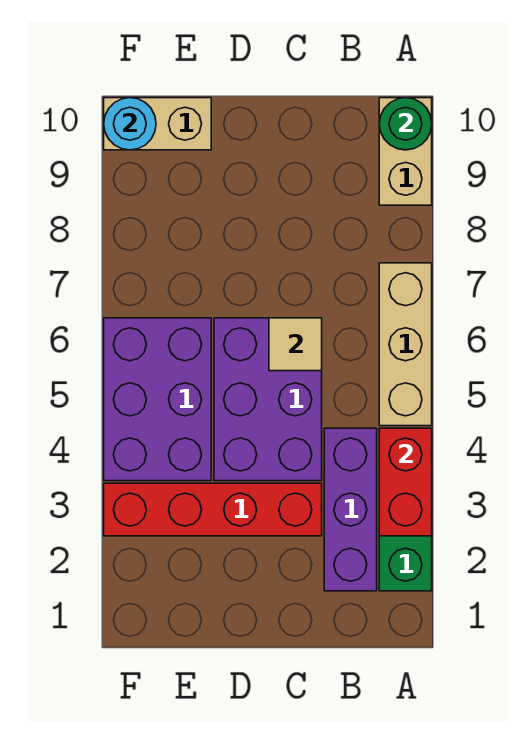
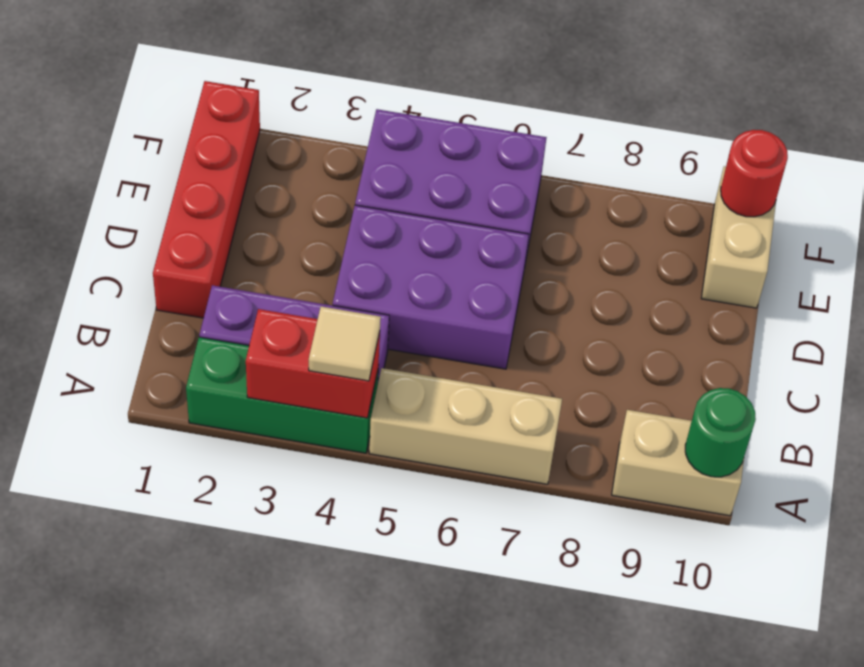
red 1x4 brick [104,483,322,536] -> red 1x4 brick moved to [153,81,260,318]
tan 1x1 tile [269,318,322,371] -> tan 1x1 tile moved to [309,307,381,381]
cyan 1x1 round brick [104,98,156,150] -> red 1x1 round brick [721,130,788,217]

